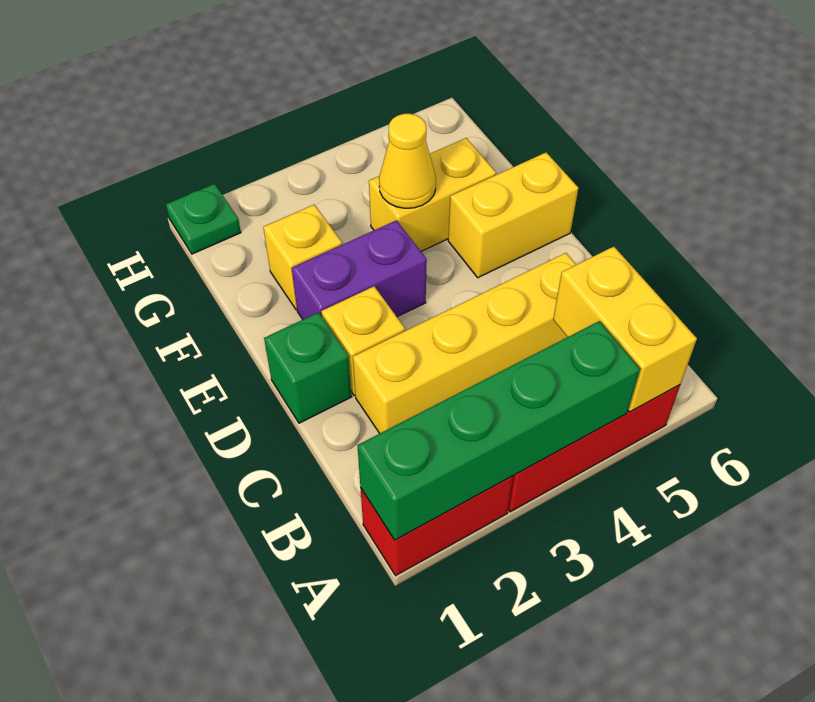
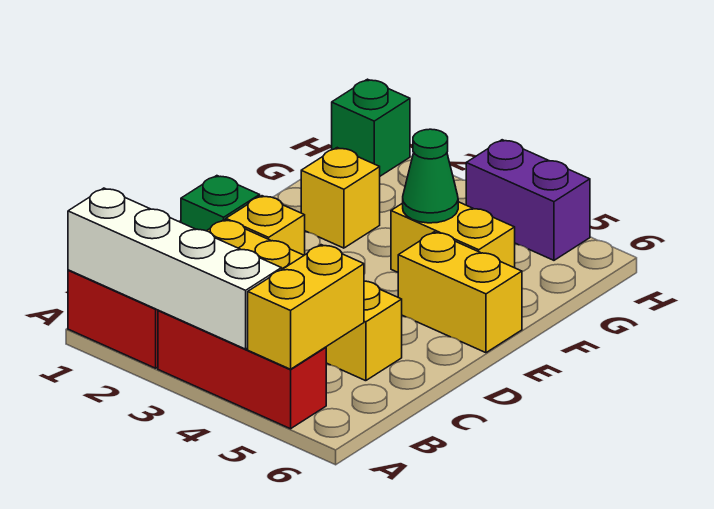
green 1x4 brick [357,321,640,540] -> white 1x4 brick [68,188,281,349]
purple 1x2 brick [292,220,427,319] -> purple 1x2 brick moved to [466,140,590,260]
yellow 1x1 cone [379,114,436,208] -> green 1x1 cone [403,129,458,223]
green 1x1 plate [166,184,241,254] -> green 1x1 brick [332,79,410,176]

